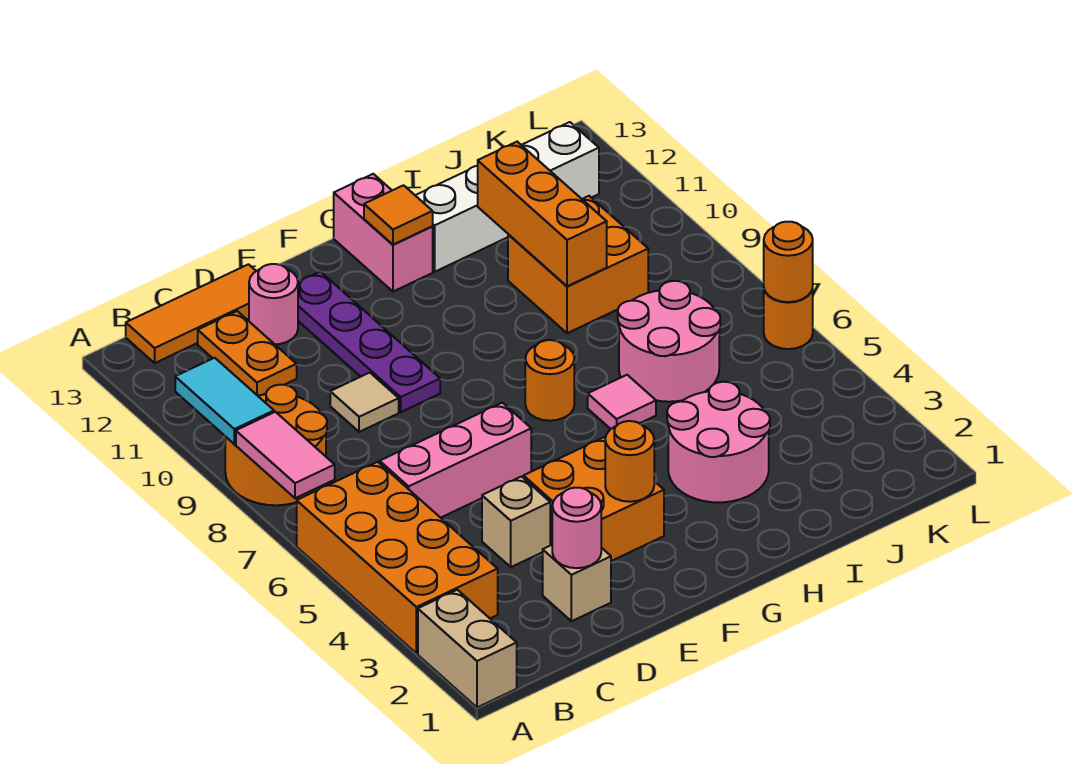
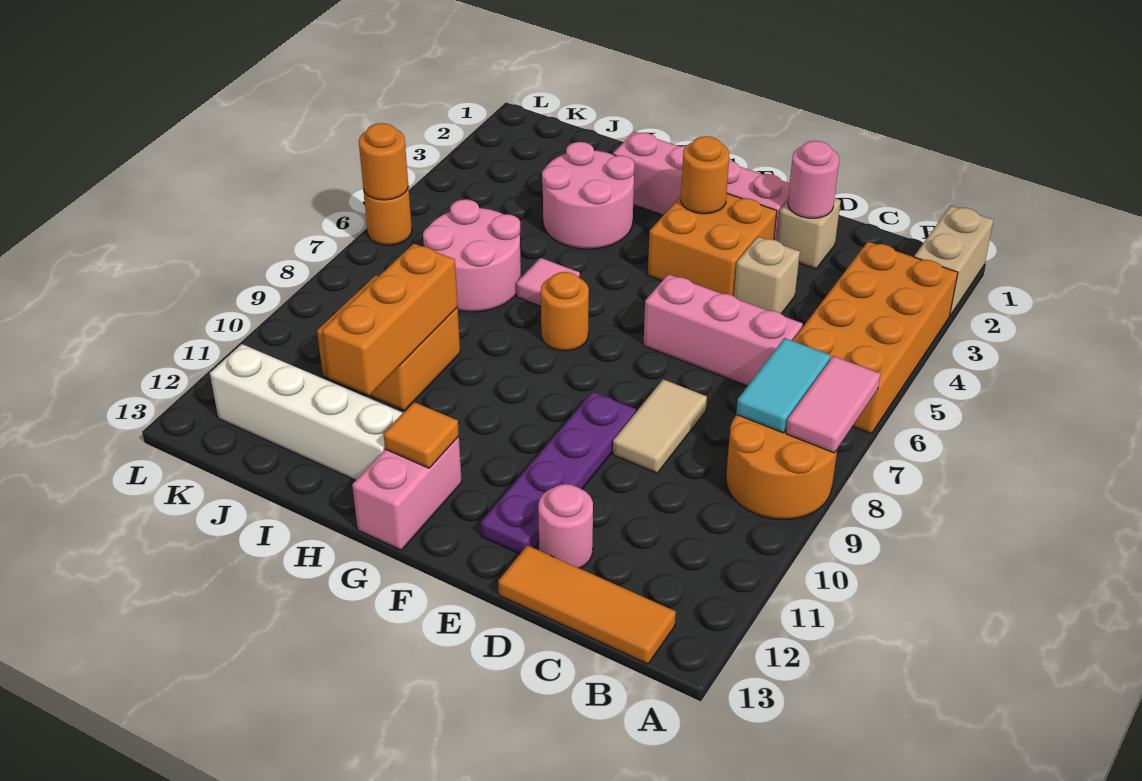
cyan 1x2 tile [175,358,274,444] -> cyan 1x2 tile moved to [736,338,831,433]
orange 1x2 plate [198,311,297,396] -> none
tan 1x1 tile [330,373,399,432] -> tan 1x2 tile [613,379,707,473]
none -> pink 1x4 brick [613,132,790,241]

